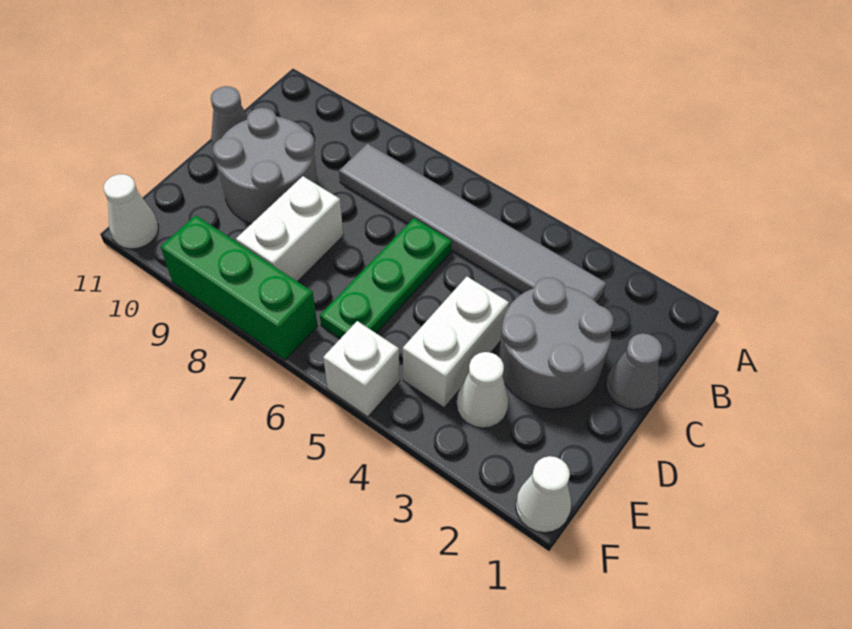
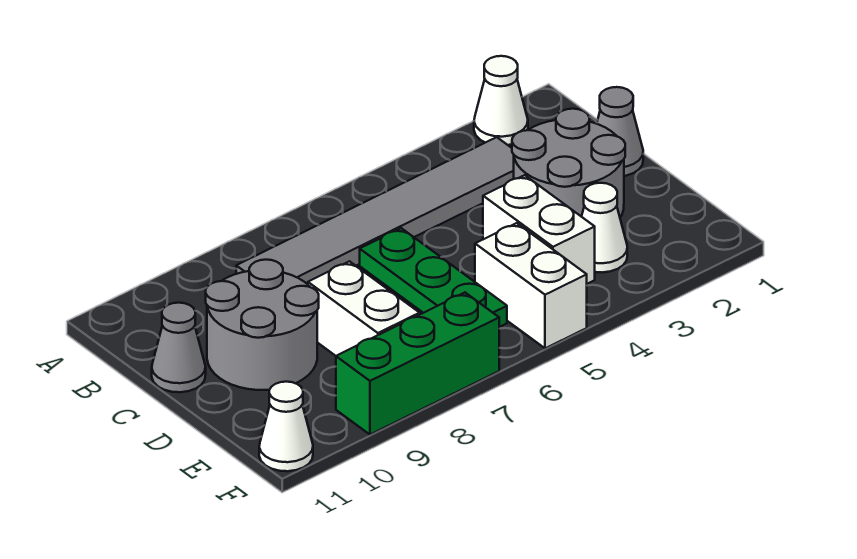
white 1x1 cone [516,456,571,533] -> white 1x1 cone moved to [474,56,528,145]
white 1x1 brick [323,321,400,417] -> white 1x2 brick [475,223,587,348]

